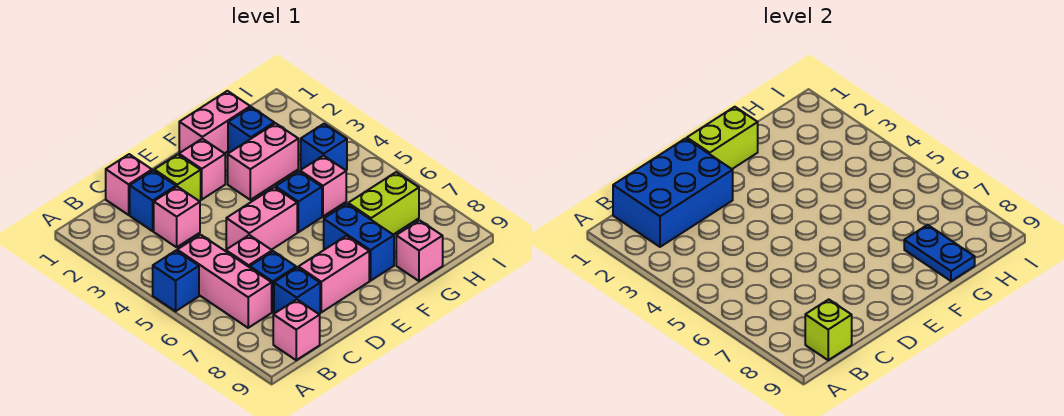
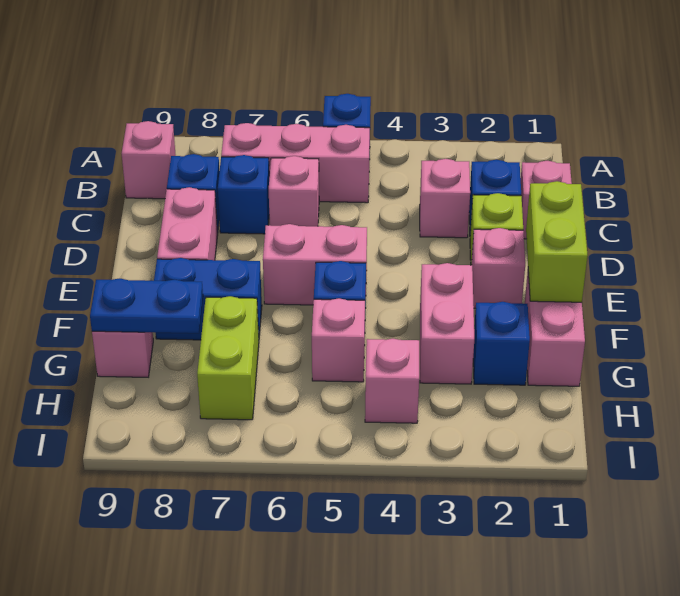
blue 2x3 brick [613,138,733,247] -> none
lime 1x1 brick [805,299,852,360] -> none
pink 1x2 brick [226,187,297,250] -> pink 1x2 brick turned to [263,224,367,305]
blue 1x1 brick [301,124,347,170] -> pink 1x1 brick [365,339,419,423]

